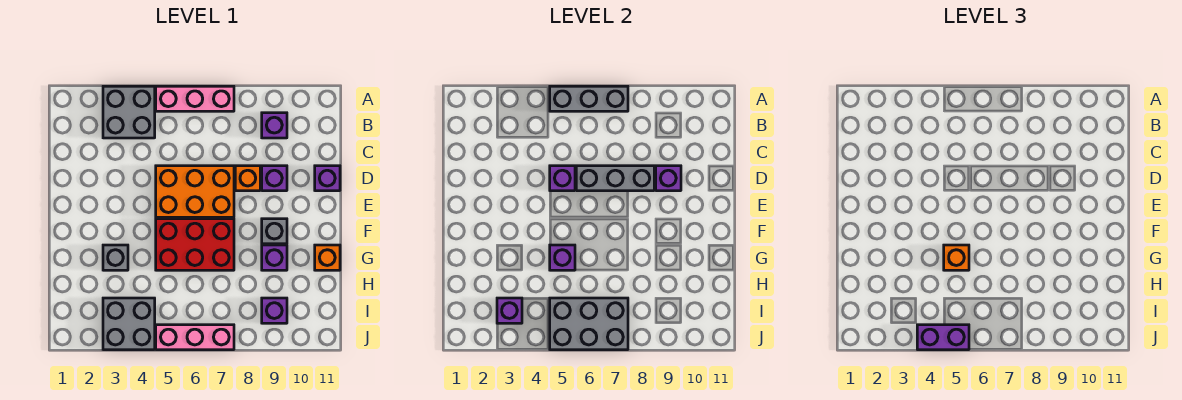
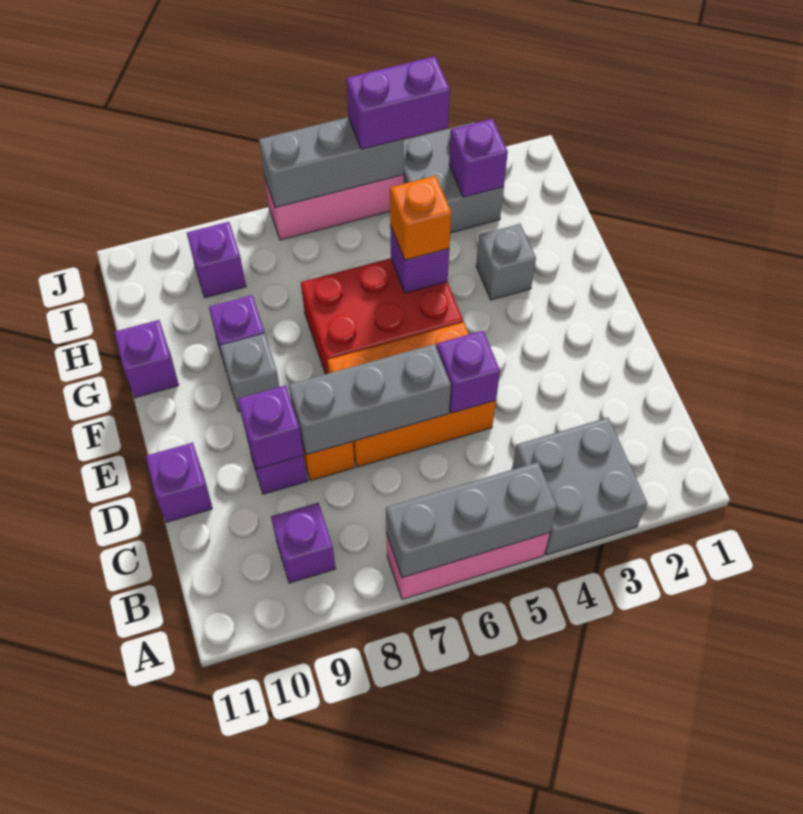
orange 1x1 brick [315,245,340,270] -> purple 1x1 brick [114,320,179,398]
grey 2x3 brick [550,298,628,350] -> grey 1x3 brick [259,117,404,208]

